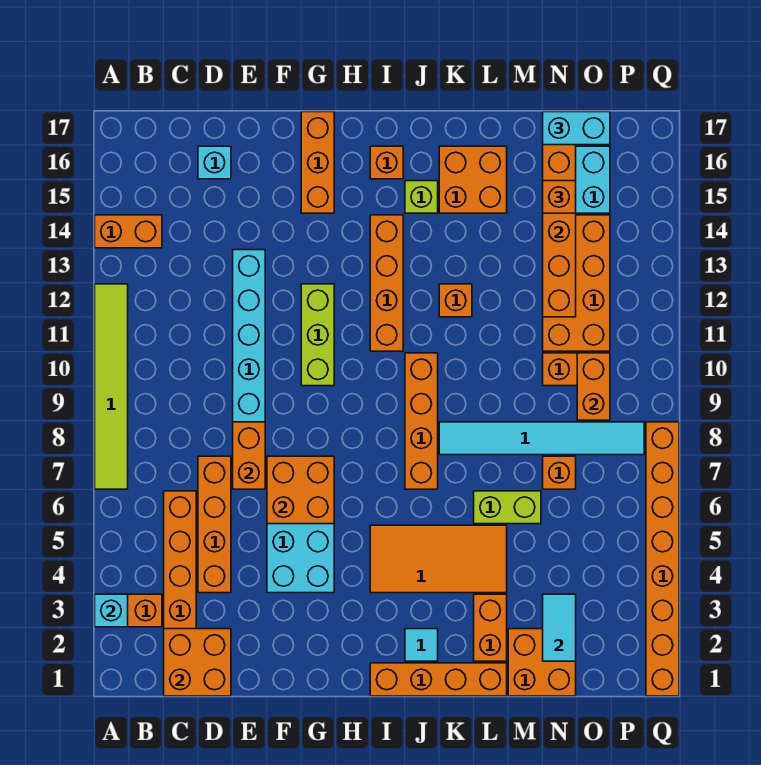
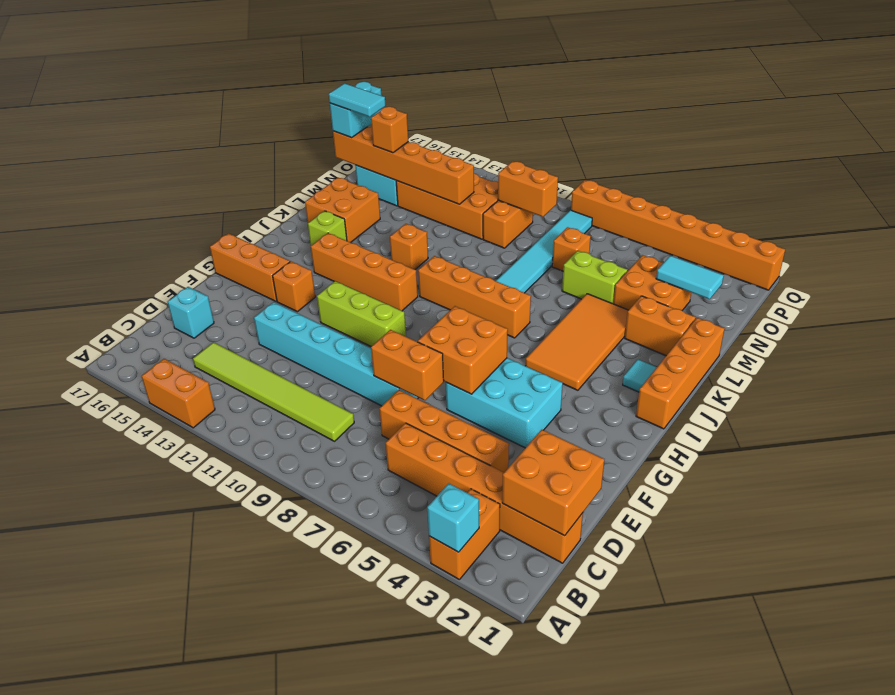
lime 1x6 tile [95,284,128,489] -> lime 1x6 tile moved to [193,342,354,441]
orange 1x2 brick [95,215,162,248] -> orange 1x2 brick turned to [142,359,215,428]
orange 1x1 brick [370,146,403,179] -> orange 1x1 brick moved to [273,262,315,312]
lime 1x2 brick [474,491,541,524] -> lime 1x2 brick turned to [562,251,627,304]
orange 2x2 brick [508,629,576,696] -> orange 2x2 brick moved to [613,255,691,310]
none -> cyan 1x2 tile [329,83,386,117]

